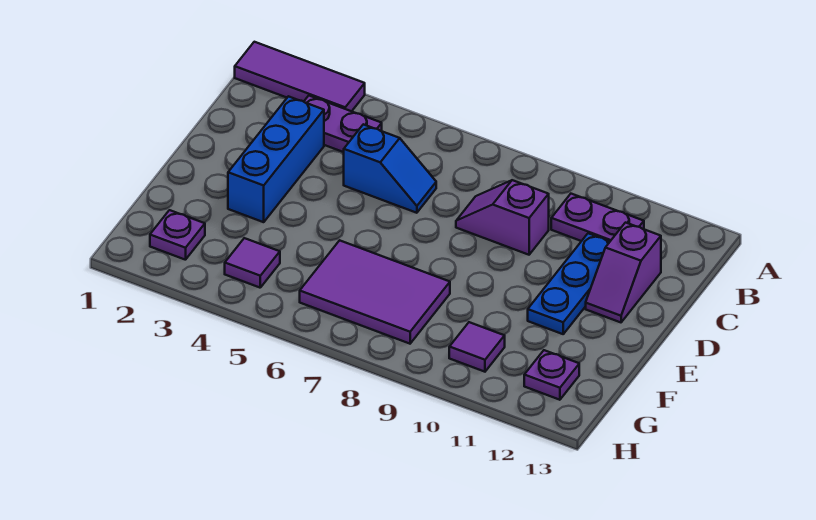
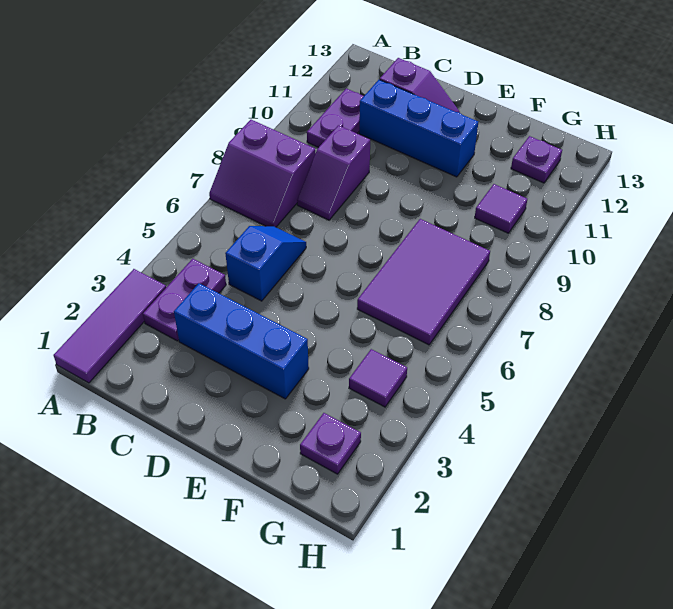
none -> purple 2x2 slope [209,120,316,227]
blue 1x3 plate [528,233,610,334] -> blue 1x3 brick [359,80,478,177]

